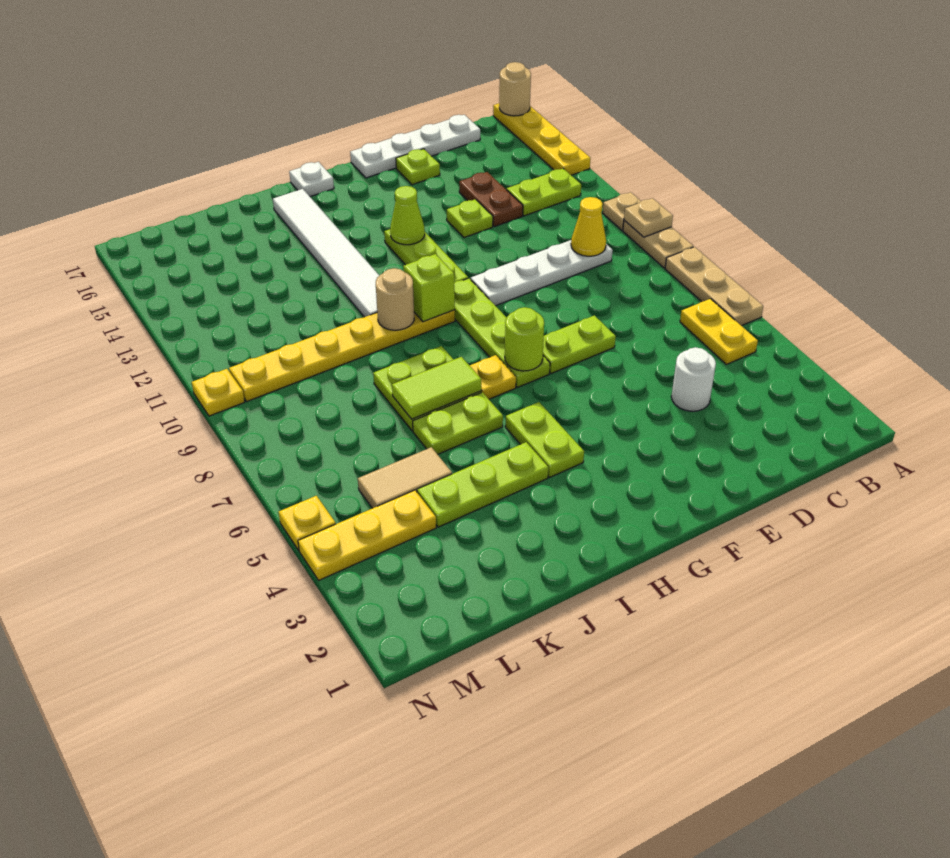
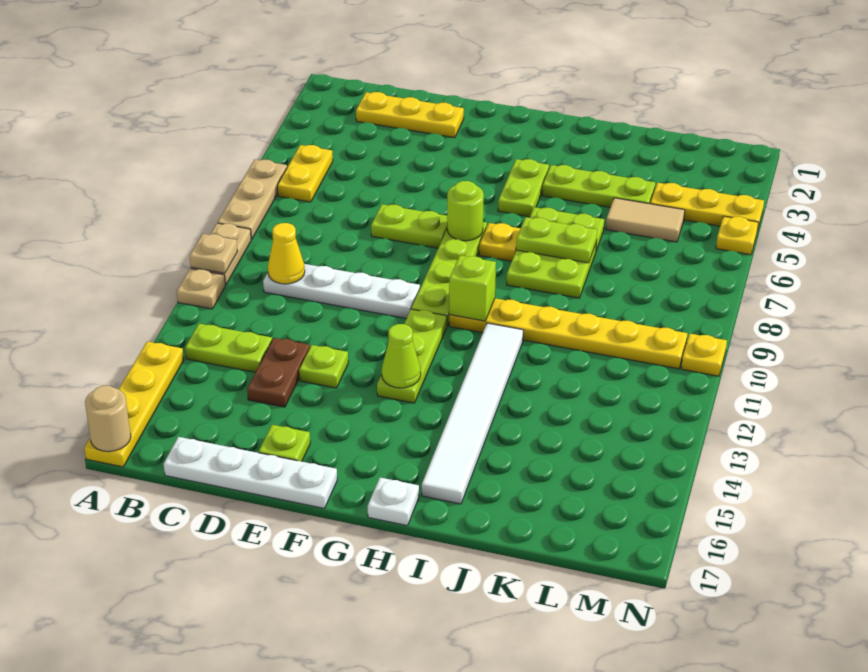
none -> yellow 1x3 plate [356,92,464,138]
white 1x1 round brick [671,347,716,411] -> none
lime 1x2 tile [392,357,481,419] -> lime 1x2 plate [516,217,597,263]
tan 1x1 round brick [376,268,414,330] -> none

